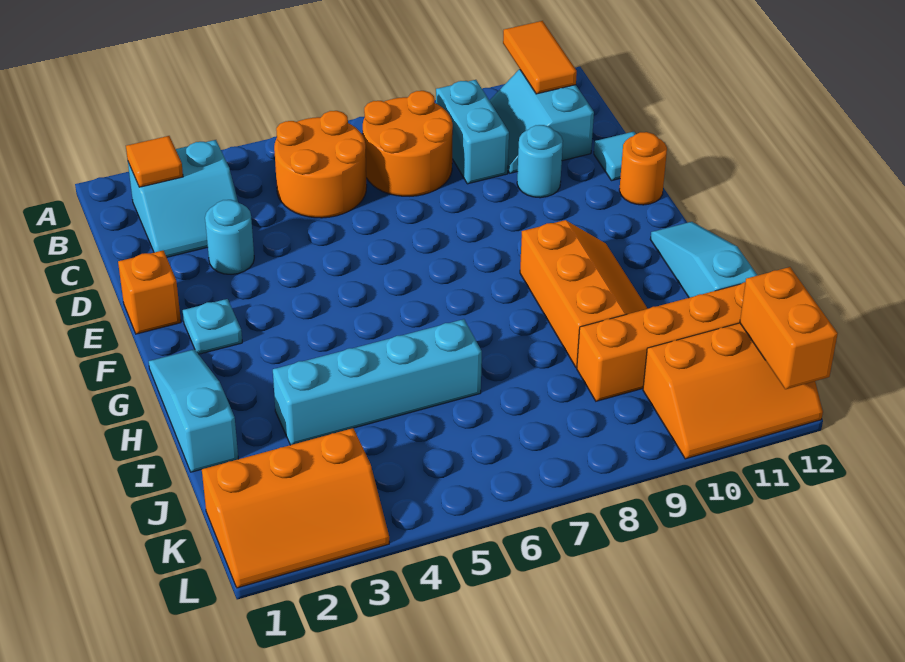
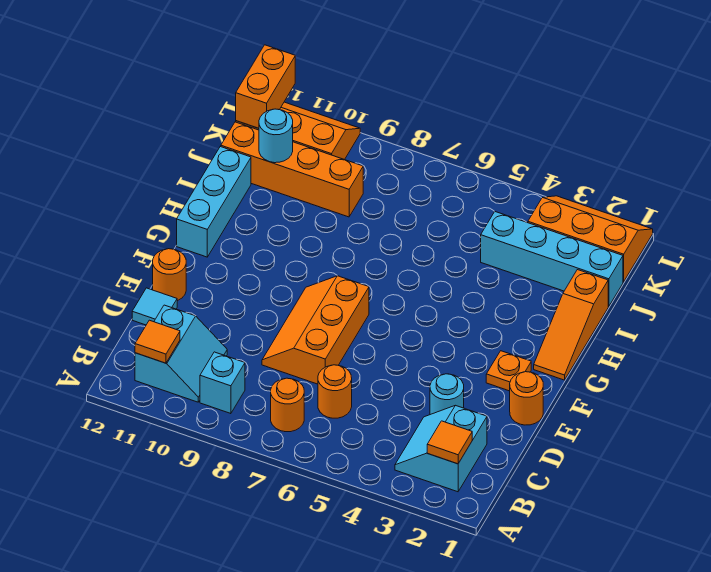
orange 1x2 tile [503,21,577,94] -> orange 1x1 tile [135,320,180,363]
cyan 2x2 slope [128,140,238,257] -> cyan 2x2 slope turned to [395,405,487,492]
orange 2x2 round brick [274,111,367,218] -> orange 1x1 round brick [318,365,352,418]
orange 2x2 round brick [363,91,453,196] -> orange 1x1 round brick [271,378,304,432]
cyan 1x2 brick [436,80,509,184] -> cyan 1x1 brick [200,352,245,414]
cyan 1x1 round brick [517,125,563,198] -> cyan 1x1 round brick moved to [259,109,293,163]
orange 1x1 brick [118,250,181,334] -> orange 1x1 round brick [510,372,543,425]
cyan 1x1 plate [183,299,242,354] -> orange 1x1 plate [486,351,531,391]
cyan 1x3 slope [149,349,238,472] -> orange 1x3 slope [534,270,608,380]
orange 2x3 slope [520,220,648,367] -> orange 2x3 slope moved to [262,276,369,384]
cyan 1x3 slope [650,222,758,298] -> cyan 1x3 brick [177,147,251,257]
cyan 1x4 brick [273,319,482,445] -> cyan 1x4 brick moved to [481,212,623,306]

